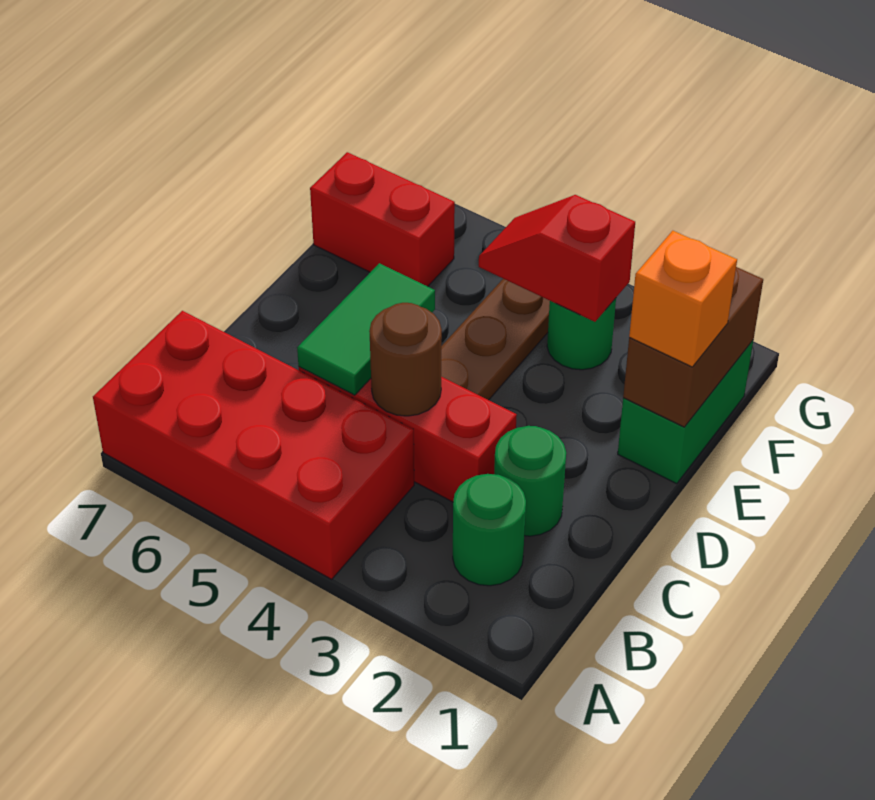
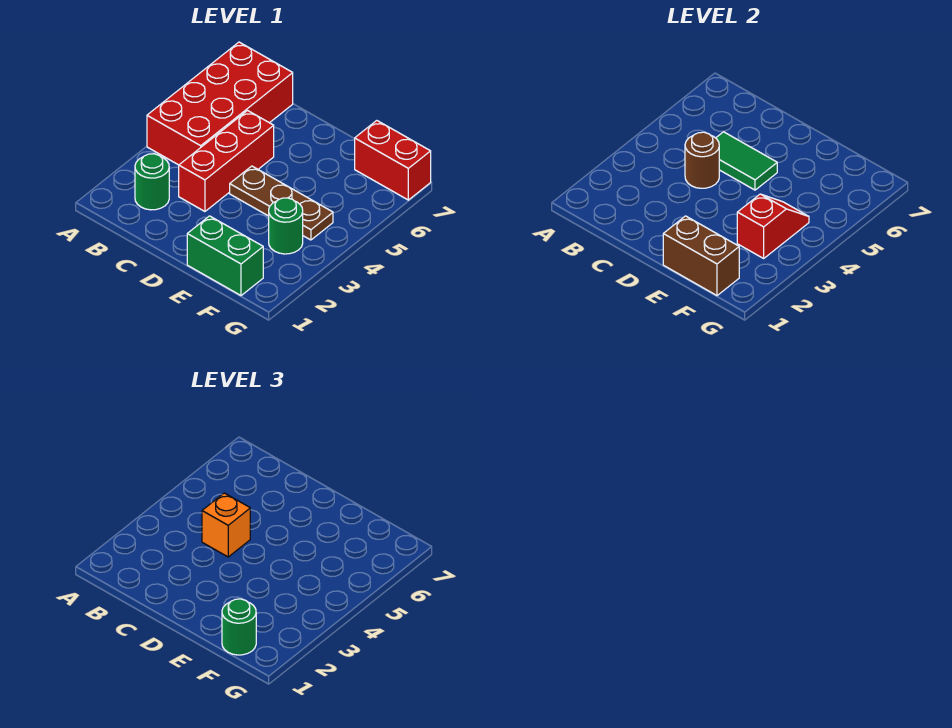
green 1x1 round brick [494,426,566,536] -> green 1x1 round brick moved to [222,599,256,655]
orange 1x1 brick [629,231,737,367] -> orange 1x1 brick moved to [202,493,250,557]
red 1x2 brick [310,152,455,286] -> red 1x2 brick turned to [355,121,431,200]

